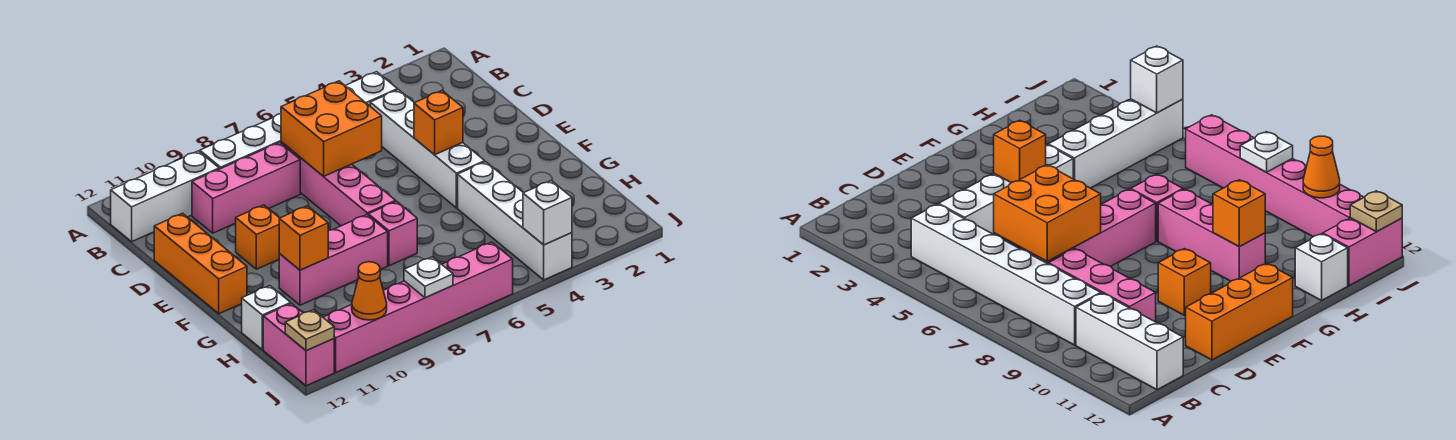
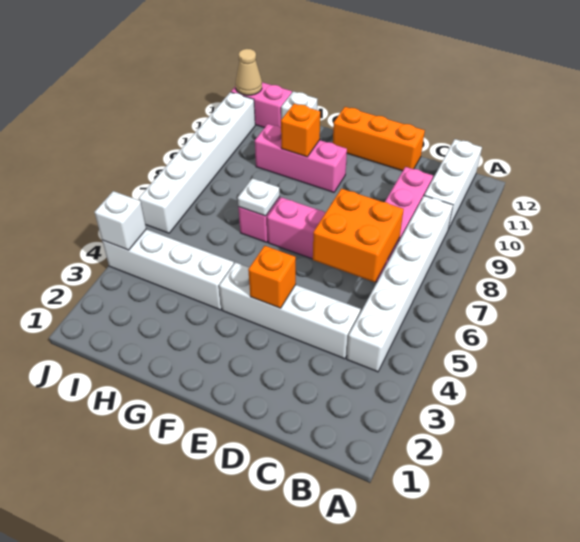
orange 1x1 brick [236,205,280,269] -> none
pink 1x3 brick [279,215,388,305] -> pink 1x3 brick turned to [255,124,347,192]
pink 1x6 brick [323,242,513,372] -> white 1x6 brick [139,92,255,233]
white 1x1 plate [404,257,453,298] -> white 1x1 plate moved to [238,178,280,216]
orange 1x1 cone [352,262,387,320] -> none
tan 1x1 plate [285,310,334,351] -> tan 1x1 cone [236,49,262,95]

